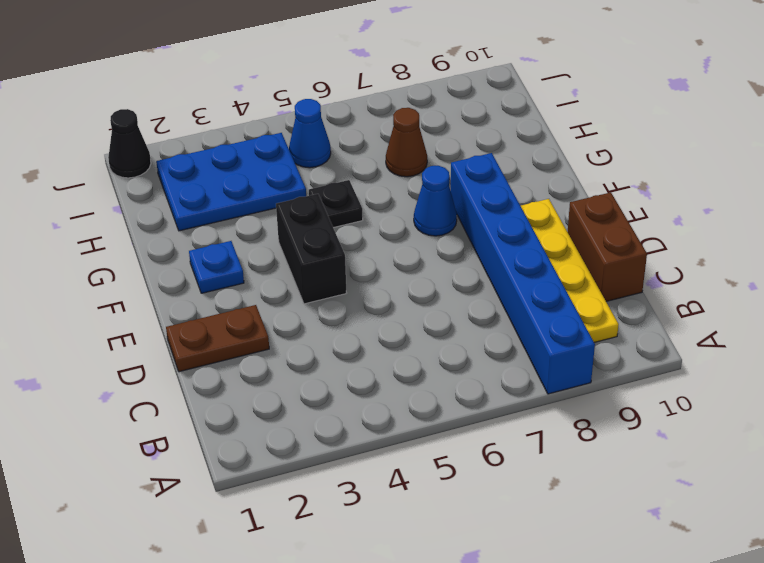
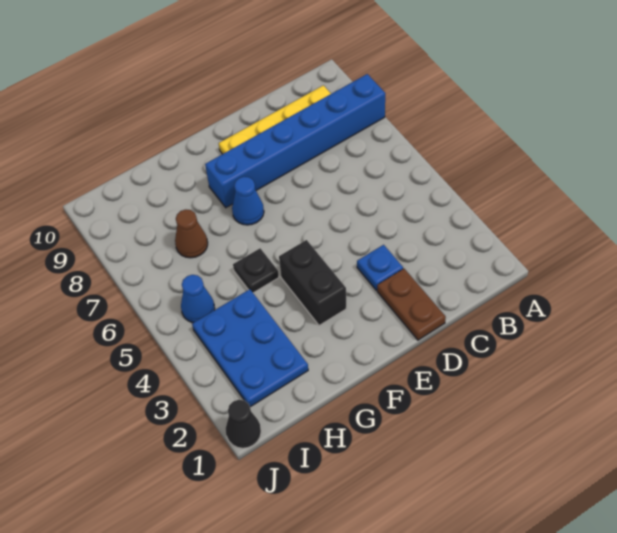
brown 1x2 brick [568,192,647,301] -> none
black 1x2 brick [276,194,346,304] -> black 1x2 brick turned to [279,240,347,325]
blue 1x1 plate [189,241,244,293] -> blue 1x1 plate moved to [357,245,403,290]

